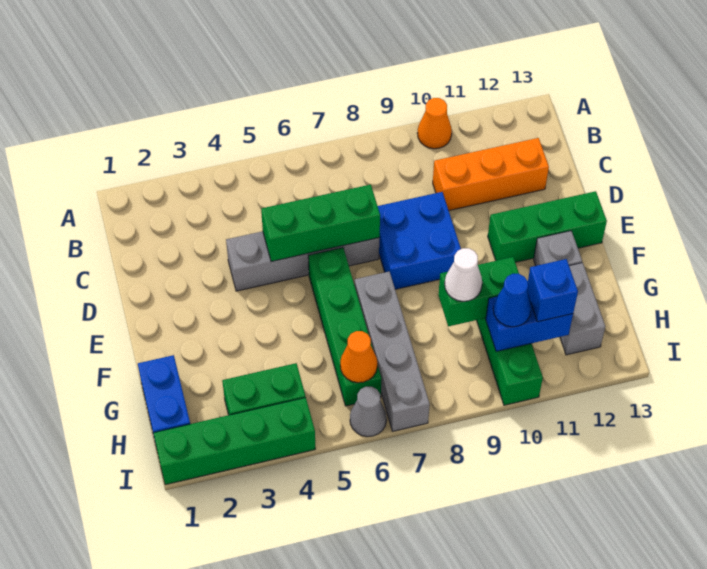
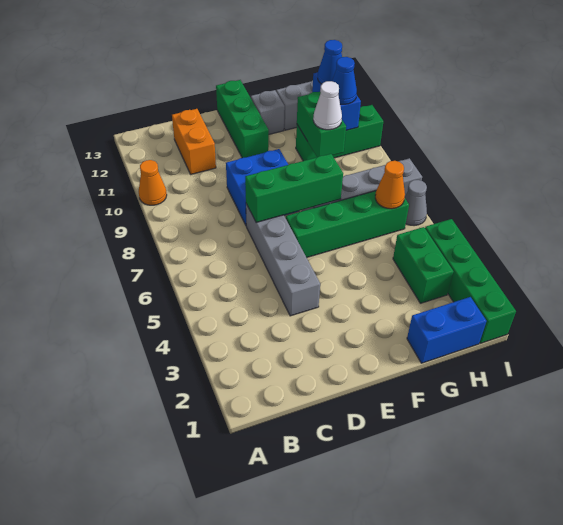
orange 1x3 brick [433,138,549,210] -> orange 1x2 brick [172,109,216,174]
green 1x3 brick [261,185,380,262] -> green 1x3 brick turned to [245,154,343,222]
blue 1x1 brick [527,259,578,322] -> blue 1x1 cone [318,40,342,84]

